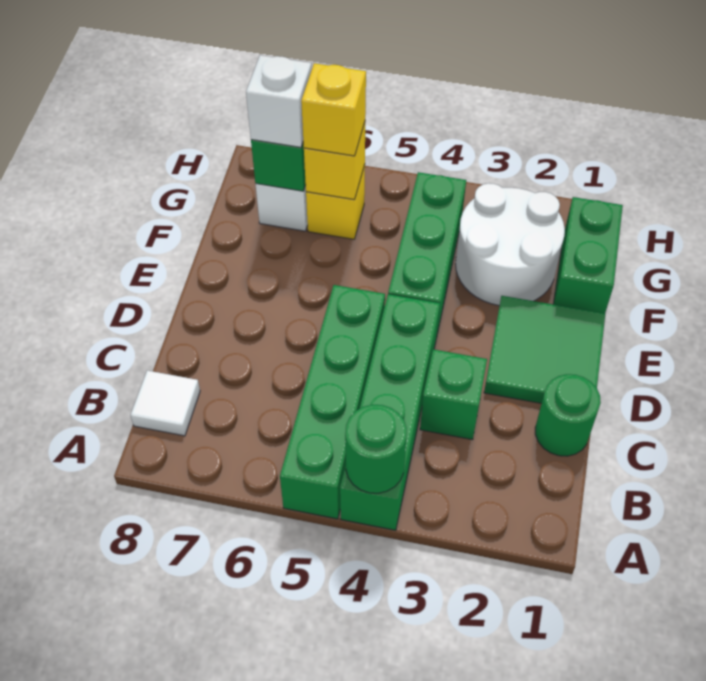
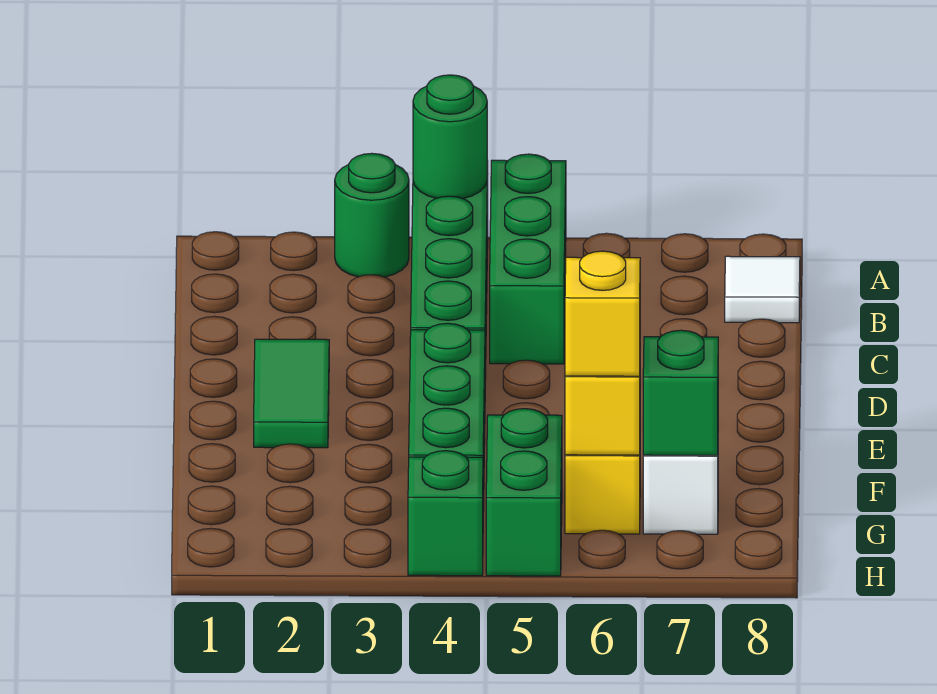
green 1x4 brick [280,285,385,519] -> green 1x3 brick [490,154,566,364]
green 1x1 round brick [535,374,601,456] -> green 1x1 round brick moved to [335,153,409,277]
green 1x1 brick [420,349,487,440] -> green 1x1 brick moved to [408,451,483,576]
green 2x2 tile [484,296,605,403] -> green 1x2 tile [254,339,329,448]
green 1x2 brick [553,197,623,313] -> green 1x2 brick moved to [486,409,562,576]
white 2x2 round brick [456,183,565,306] -> none
white 1x1 brick [246,55,312,147] -> none

